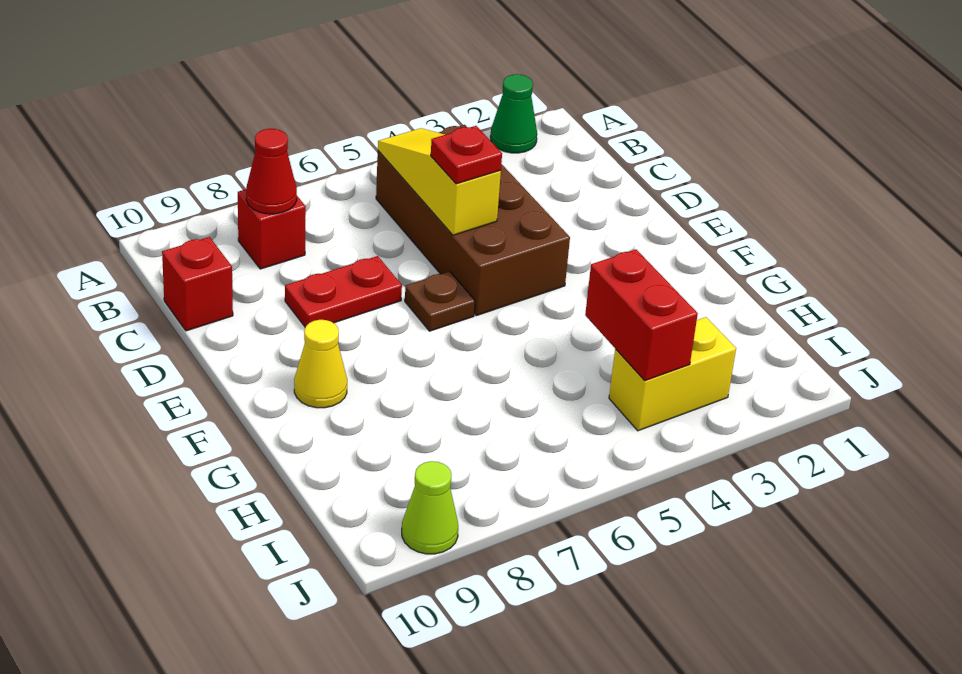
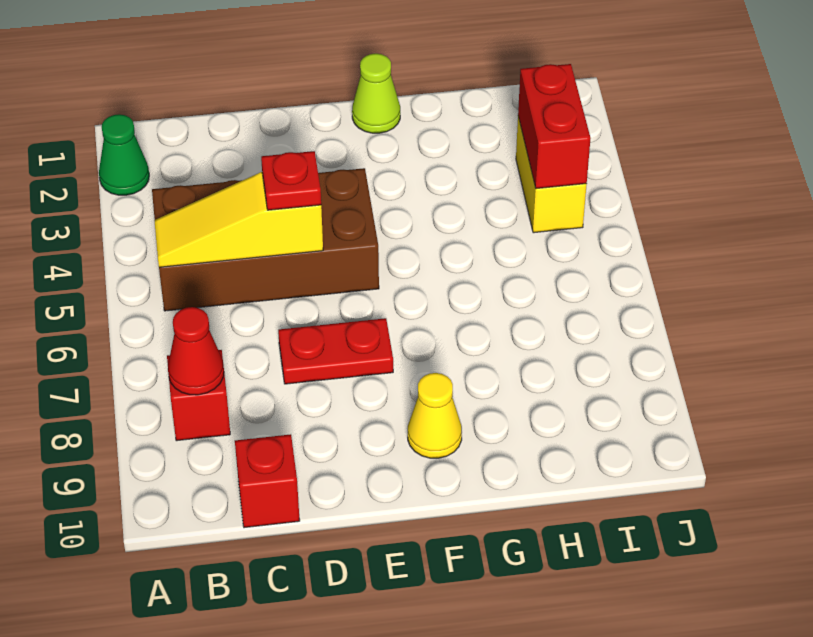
red 1x2 plate [285,256,402,327] -> red 1x2 plate turned to [278,318,393,384]
brown 1x1 plate [405,271,475,331] -> none
red 1x2 brick [585,249,698,381] -> red 1x2 brick turned to [518,64,591,189]
lime 1x1 cone [402,461,458,554] -> lime 1x1 cone moved to [352,53,400,133]

